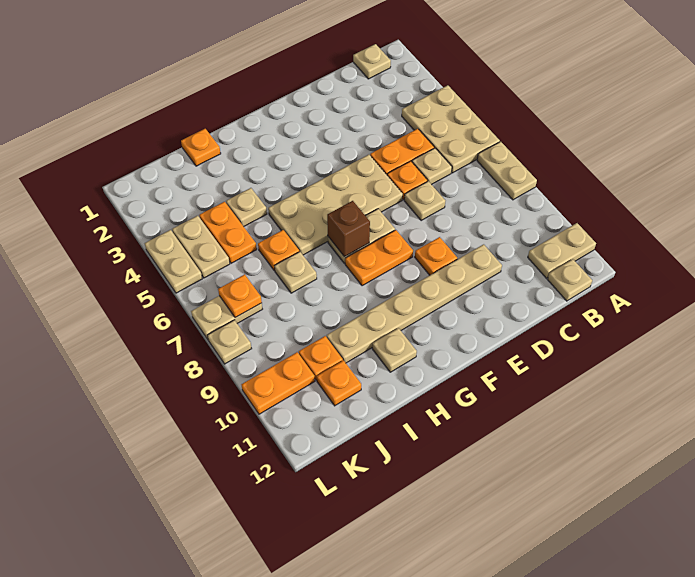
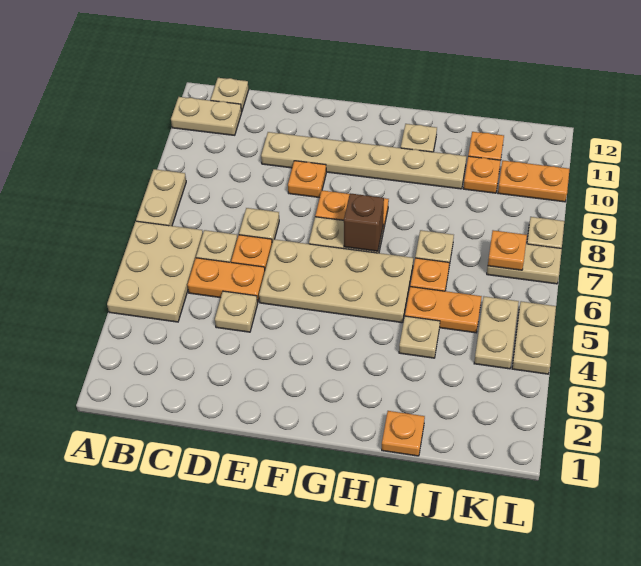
tan 1x1 plate [353,44,391,79] -> tan 1x1 plate moved to [215,291,258,332]
orange 1x2 plate [199,202,257,263] -> orange 1x2 plate turned to [405,287,482,333]

